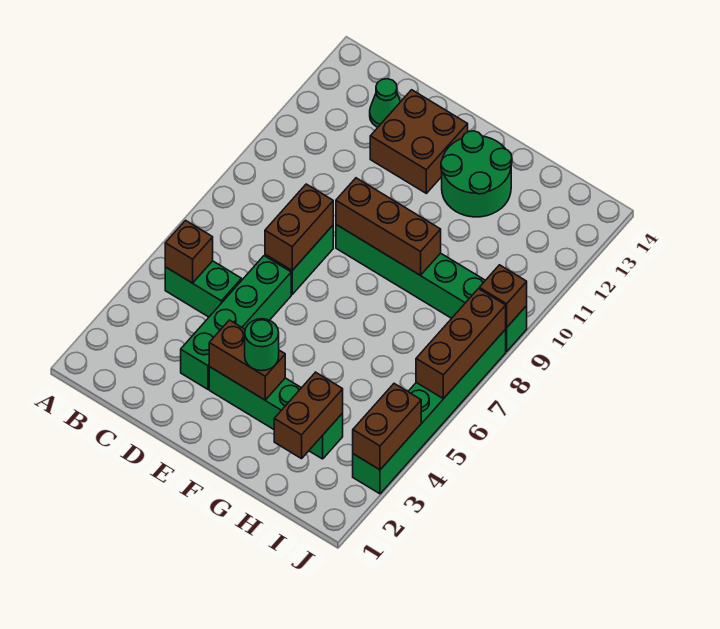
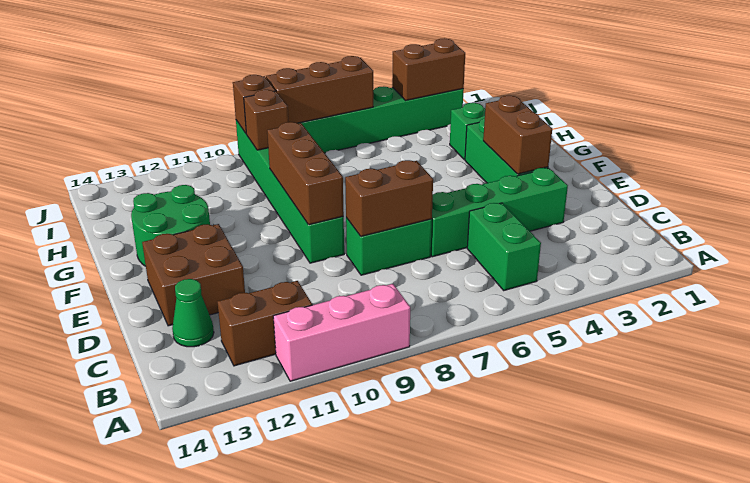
none -> pink 1x3 brick [273,284,410,381]
brown 1x1 brick [165,220,213,283] -> brown 1x1 brick moved to [244,90,288,150]
green 1x1 round brick [245,319,279,371] -> none
brown 1x2 brick [274,372,343,459] -> brown 1x2 brick moved to [217,281,312,366]

